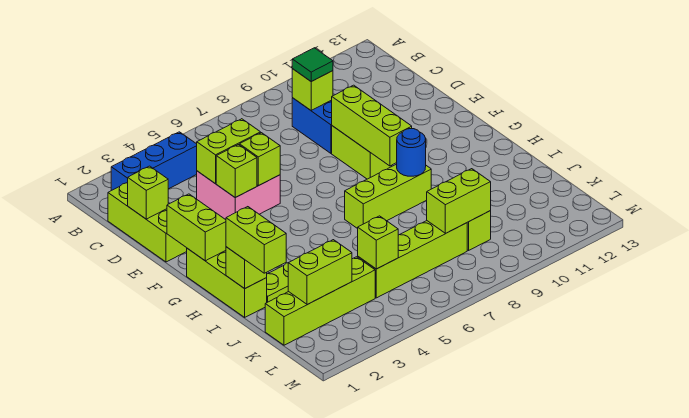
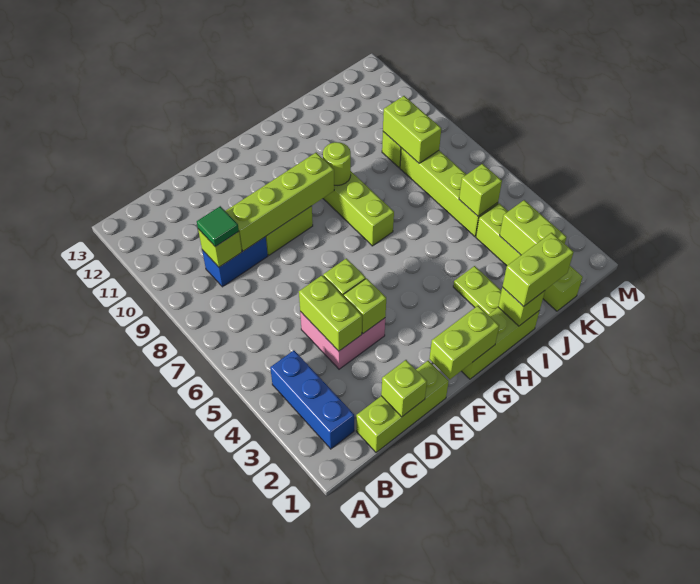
lime 1x3 brick [332,85,412,166] -> lime 1x4 brick [226,153,334,251]
blue 1x1 round brick [397,129,426,176] -> lime 1x1 round brick [323,142,351,185]

